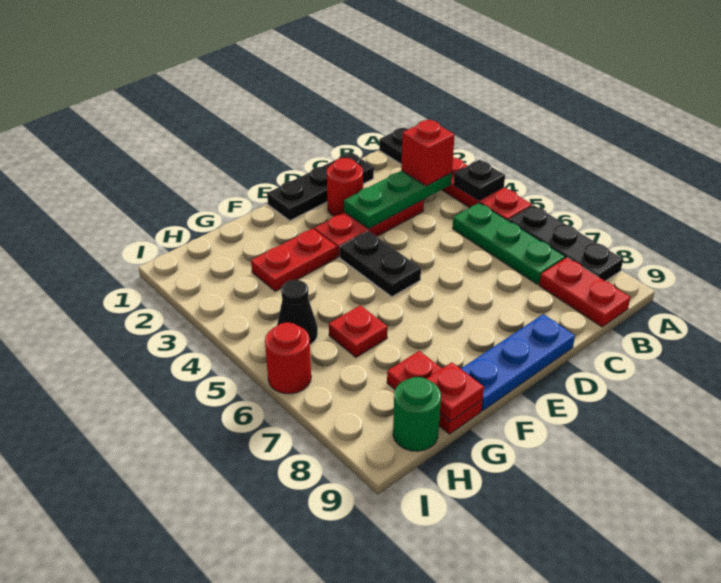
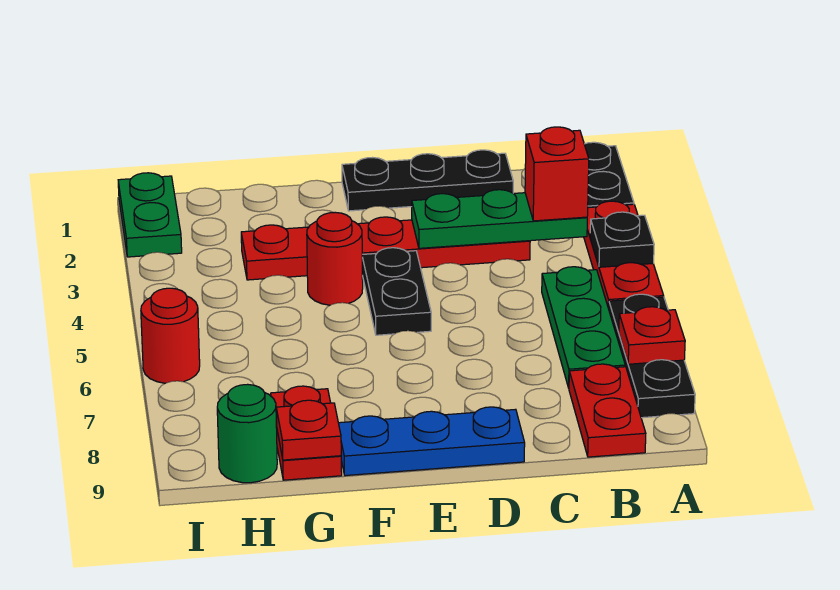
red 1x1 round brick [327,158,363,216] -> red 1x1 round brick moved to [307,212,363,305]
red 1x1 plate [329,305,388,357] -> red 1x1 plate moved to [619,307,685,364]
black 1x1 cone [277,280,318,345] -> none
none -> green 1x2 plate [118,173,182,257]

